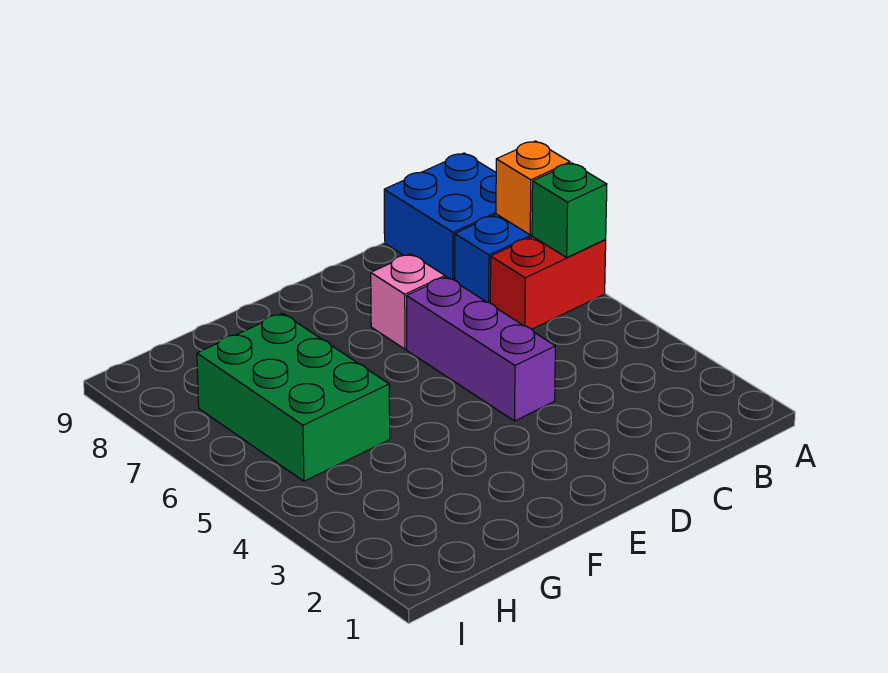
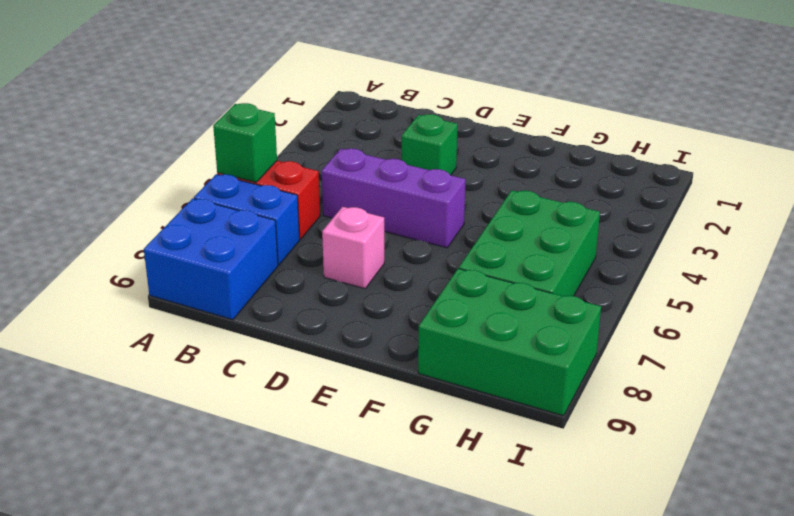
orange 1x1 brick [496,141,570,235] -> none
none -> green 1x1 brick [402,114,458,175]
purple 1x3 brick [407,277,556,421] -> purple 1x3 brick turned to [322,149,466,248]
none -> green 2x3 brick [418,268,601,416]

